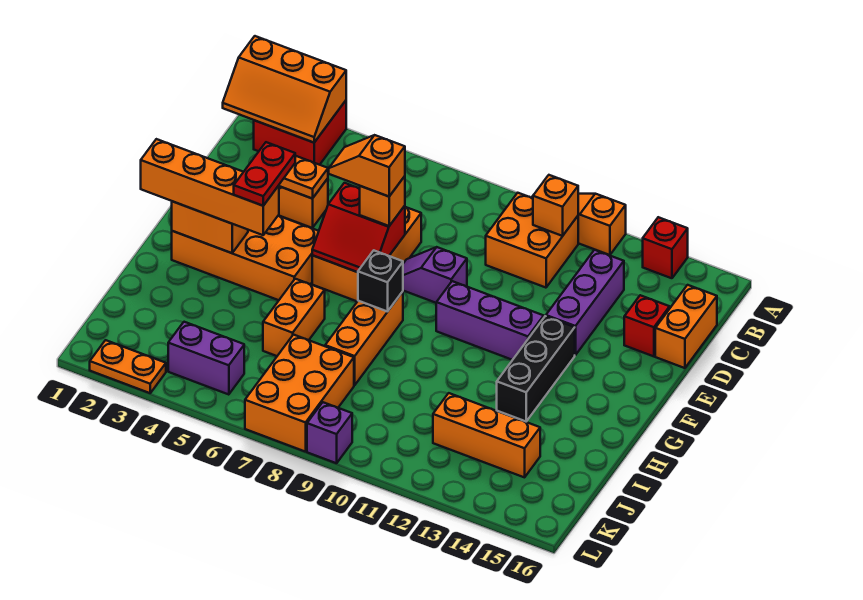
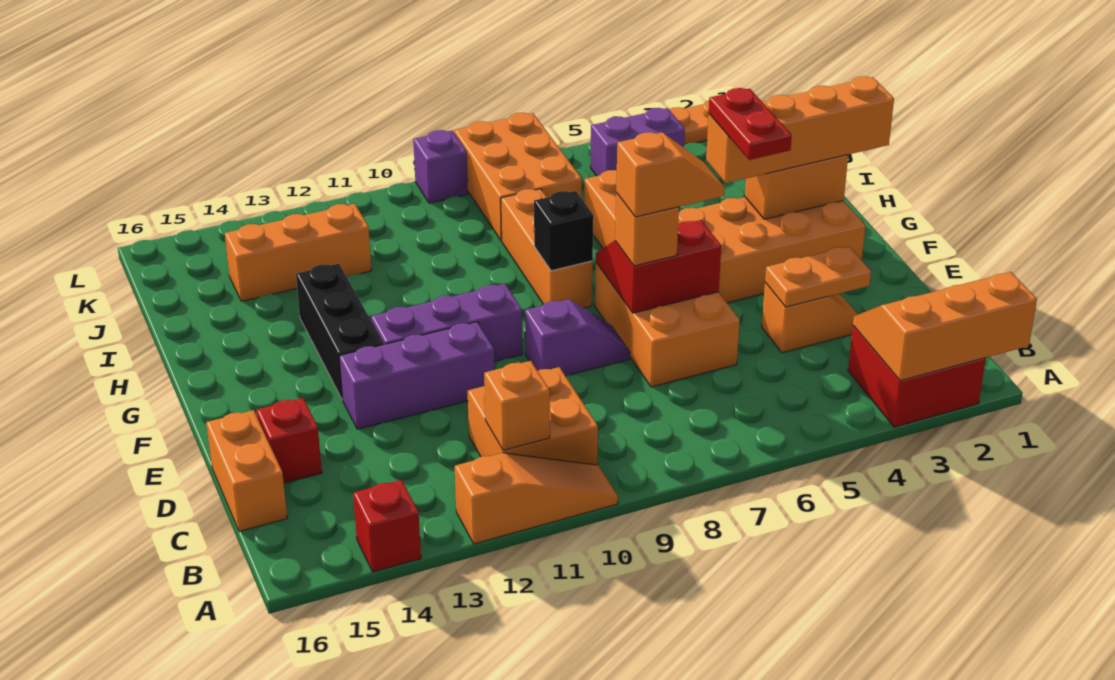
purple 1x3 brick [546,250,624,355] -> purple 1x3 brick turned to [339,322,494,429]

